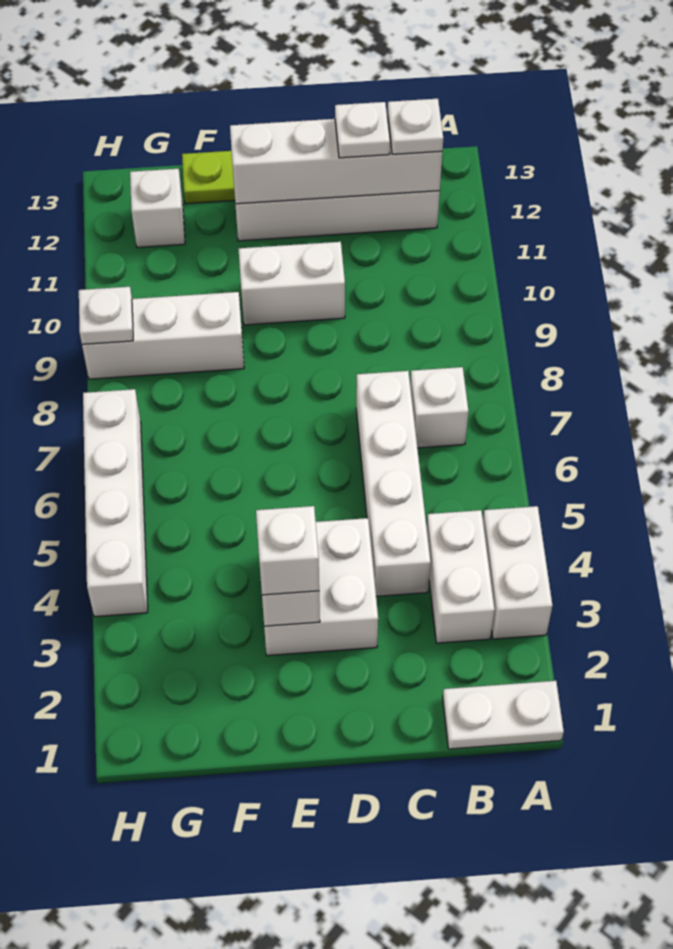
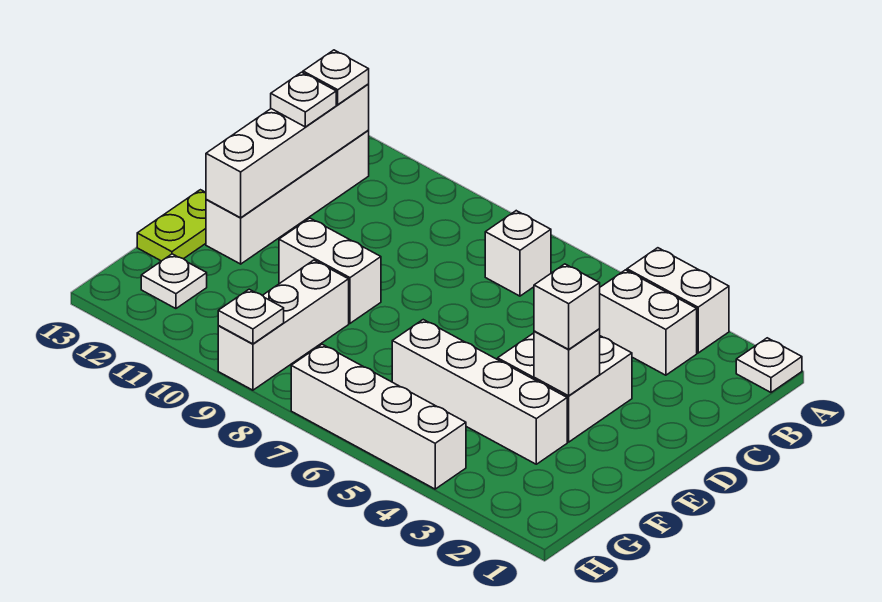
white 1x2 plate [443,681,564,749] -> white 1x1 plate [736,338,802,392]
white 1x4 brick [356,371,430,596] -> white 1x4 brick moved to [392,320,567,464]
white 1x2 brick [239,242,345,325] -> white 1x2 brick turned to [279,218,381,323]
white 1x1 brick [130,169,185,248] -> white 1x1 plate [141,254,207,309]

